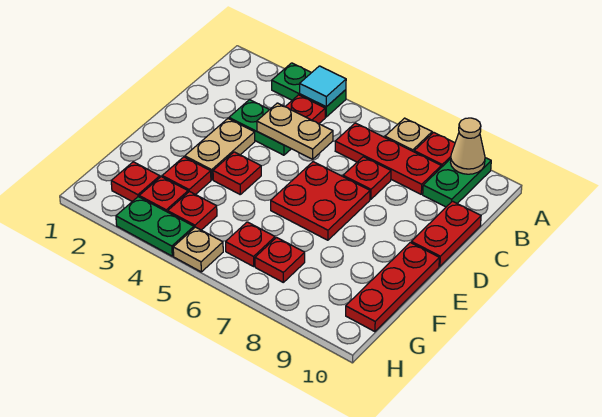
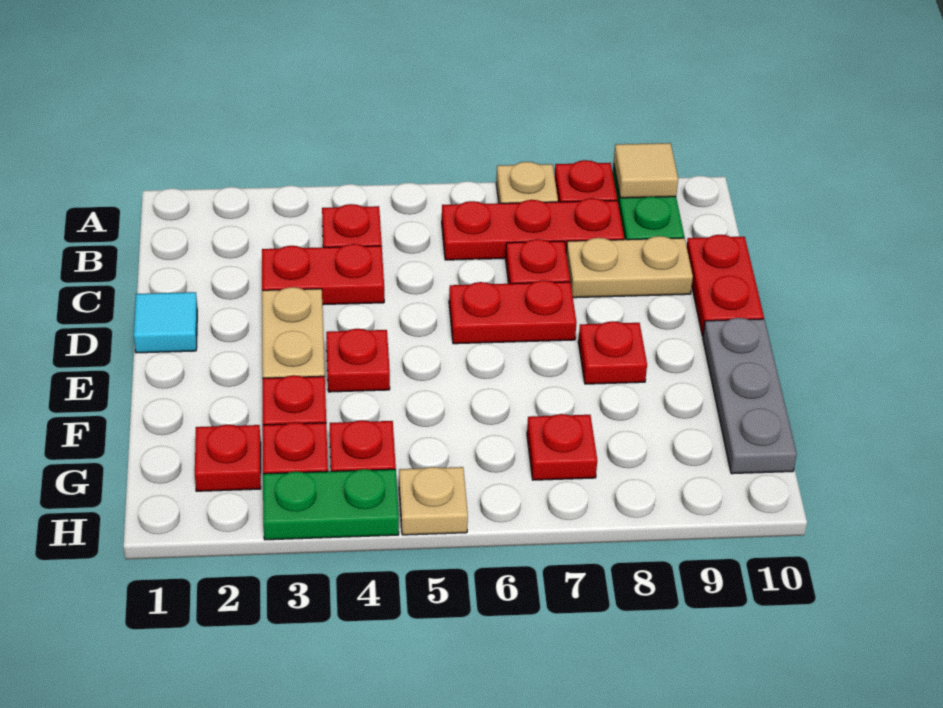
green 1x2 plate [272,63,346,117] -> none
cyan 1x1 tile [300,66,346,107] -> cyan 1x1 tile moved to [134,292,197,353]
tan 1x1 cone [451,118,485,174] -> tan 1x1 tile [614,143,678,198]
green 1x2 plate [229,100,291,155] -> red 1x2 plate [262,244,384,305]
tan 1x2 plate [257,103,333,159] -> tan 1x2 plate moved to [566,236,693,298]
red 2x2 plate [271,162,370,240] -> red 1x2 plate [449,280,576,344]
red 1x3 plate [346,242,439,332] -> grey 1x3 plate [703,318,797,474]
red 1x1 plate [226,222,275,266] -> red 1x1 plate moved to [578,321,647,384]

